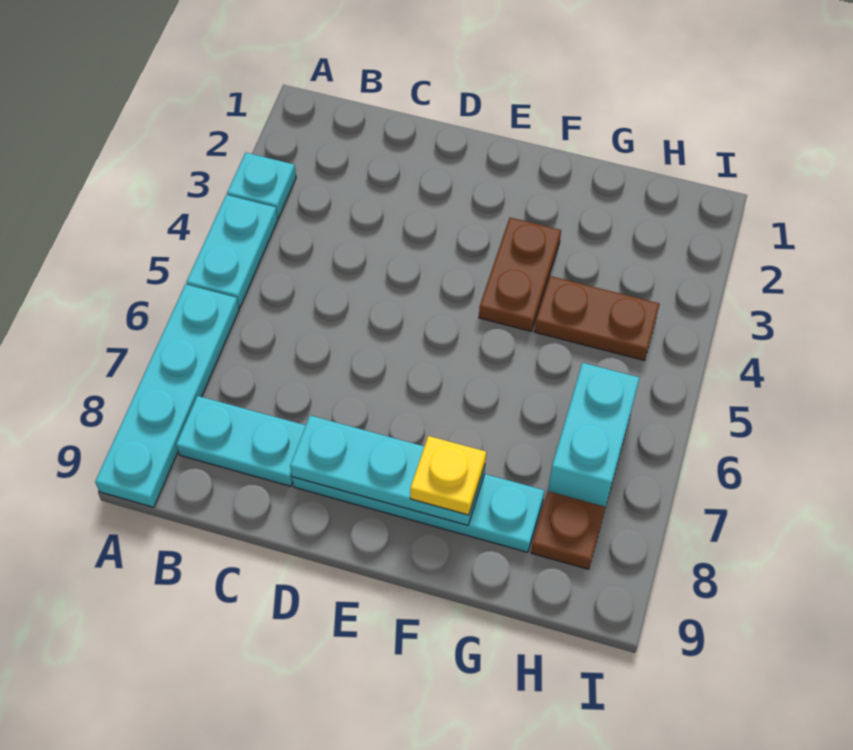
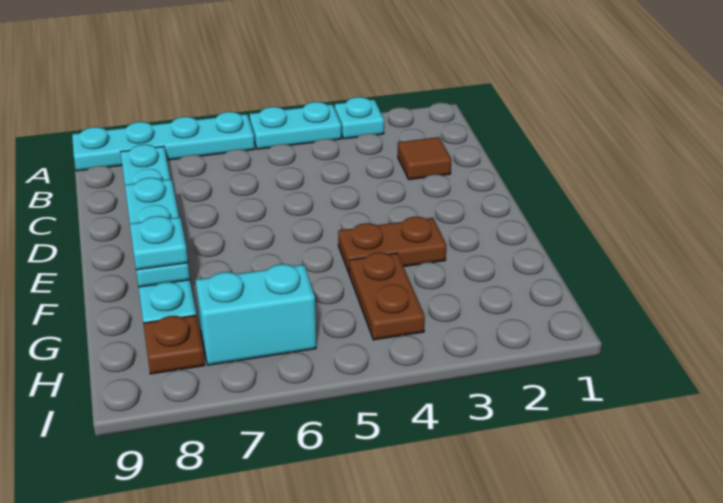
none -> brown 1x1 tile [398,137,451,180]
yellow 1x1 plate [410,436,486,515] -> cyan 1x1 plate [130,216,188,270]

